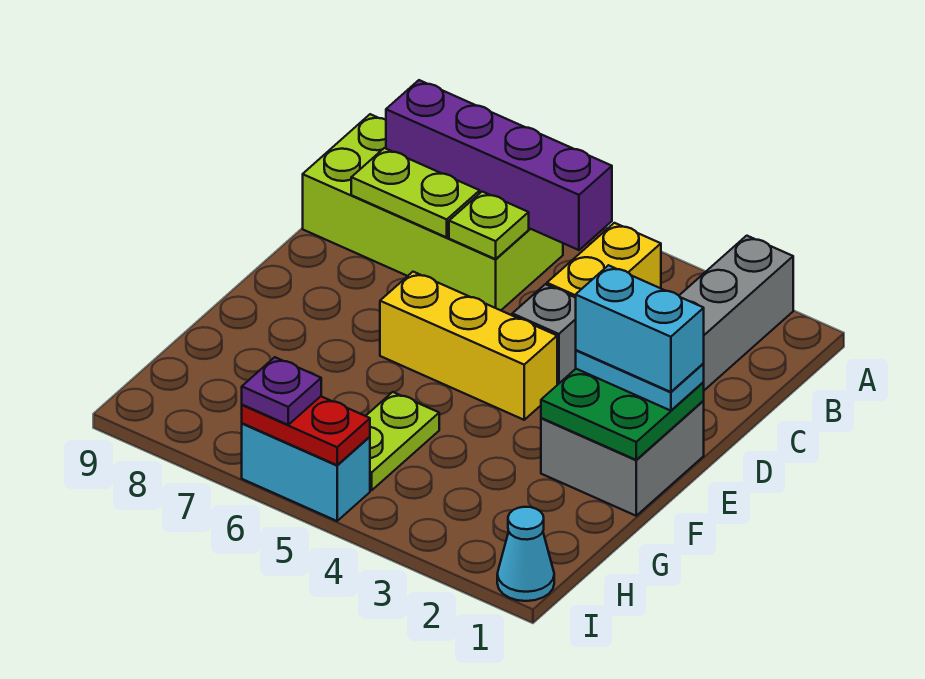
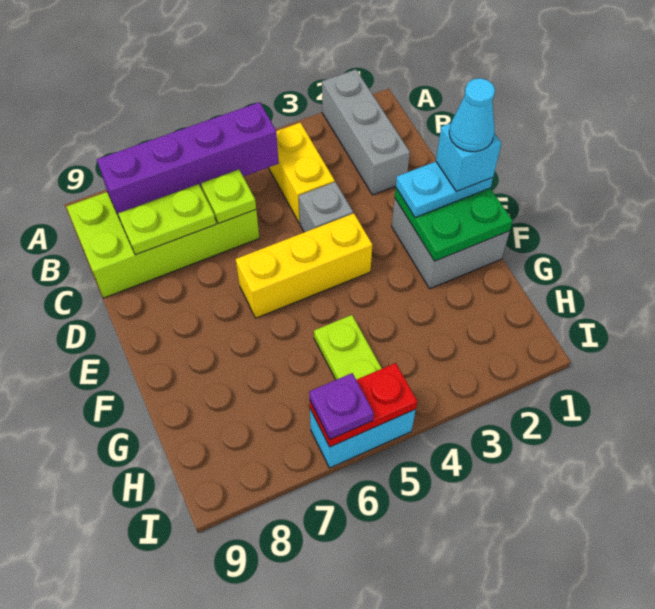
cyan 1x2 brick [576,265,704,392] -> cyan 1x1 brick [436,123,501,192]
cyan 1x1 cone [497,507,554,601] -> cyan 1x1 cone moved to [449,78,495,152]

